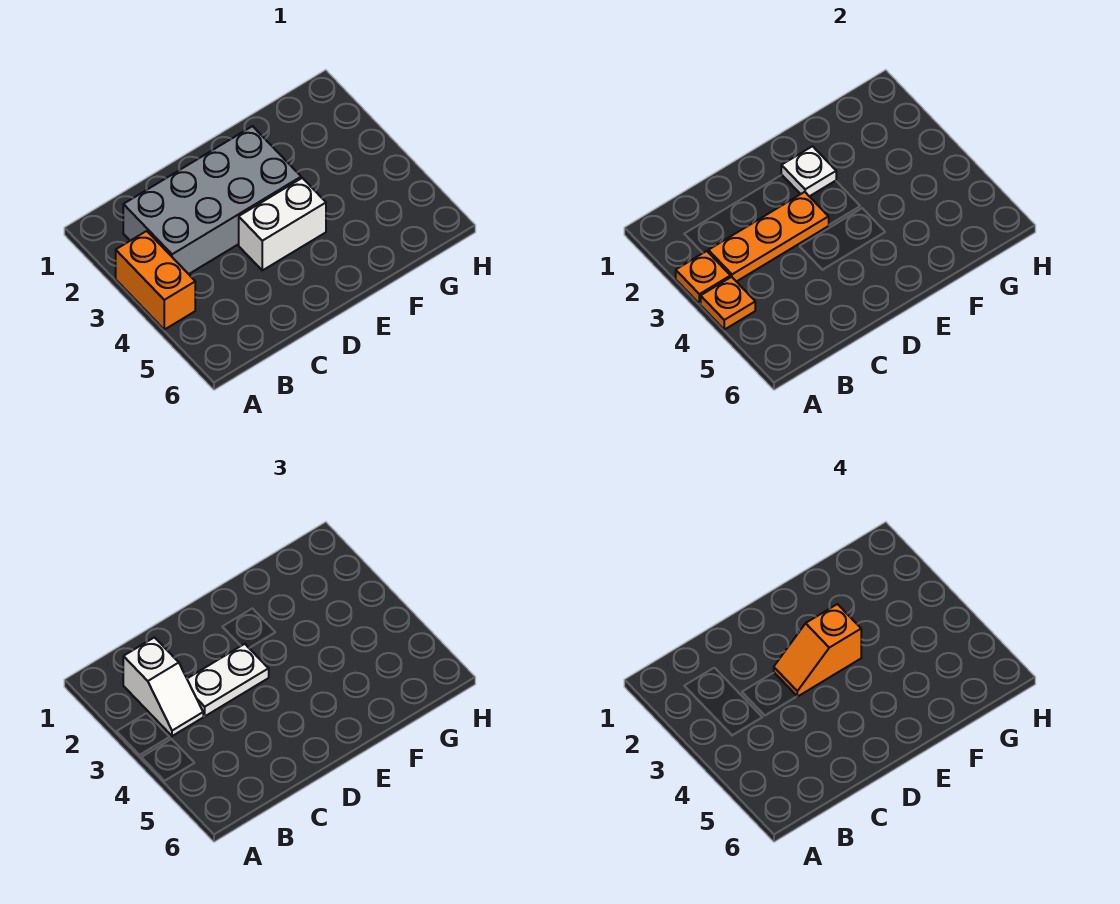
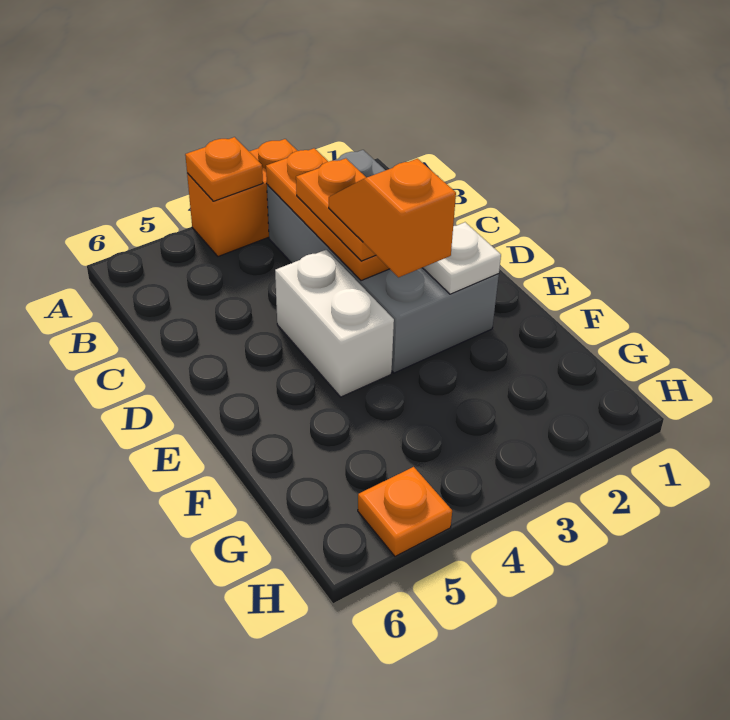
orange 1x1 plate [676,251,731,304] -> orange 1x1 plate moved to [358,467,452,556]
white 1x2 slope [123,637,203,736] -> none
white 1x2 plate [187,644,269,716] -> orange 1x2 plate [296,158,376,261]

